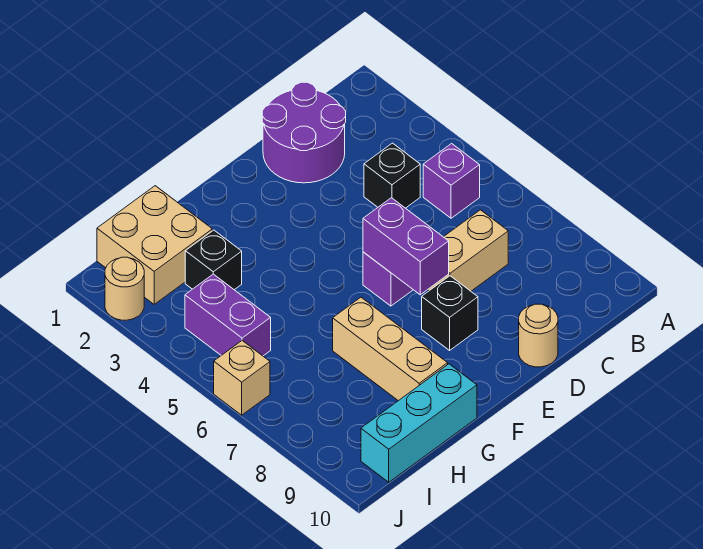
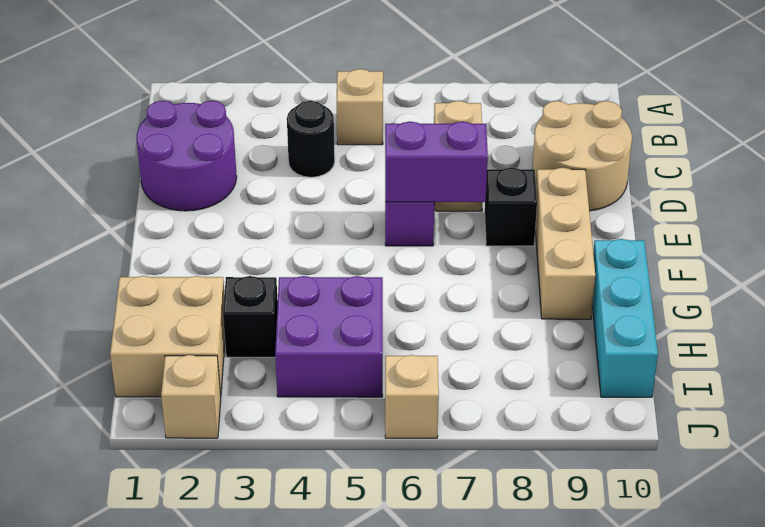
purple 1x1 brick [423,144,480,218] -> tan 1x1 brick [337,69,383,145]
black 1x1 brick [364,143,420,208] -> black 1x1 round brick [287,101,335,177]
tan 1x1 round brick [519,304,558,367] -> tan 2x2 round brick [532,101,632,211]
tan 1x3 brick [333,297,448,401] -> tan 1x3 brick turned to [535,168,595,319]
purple 1x2 brick [185,274,271,356] -> purple 2x2 brick [275,276,383,397]
tan 1x1 round brick [105,257,144,320] -> tan 1x1 brick [161,355,221,438]

